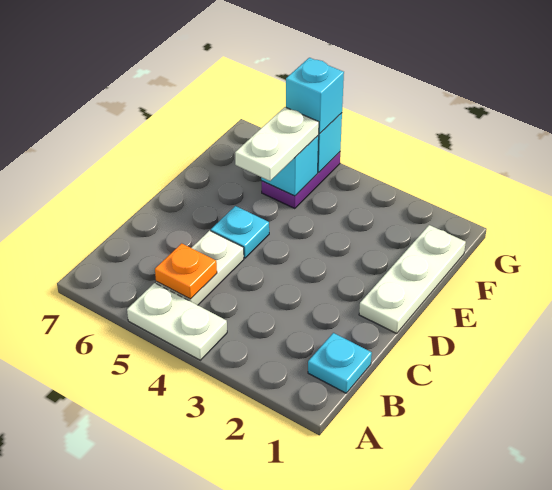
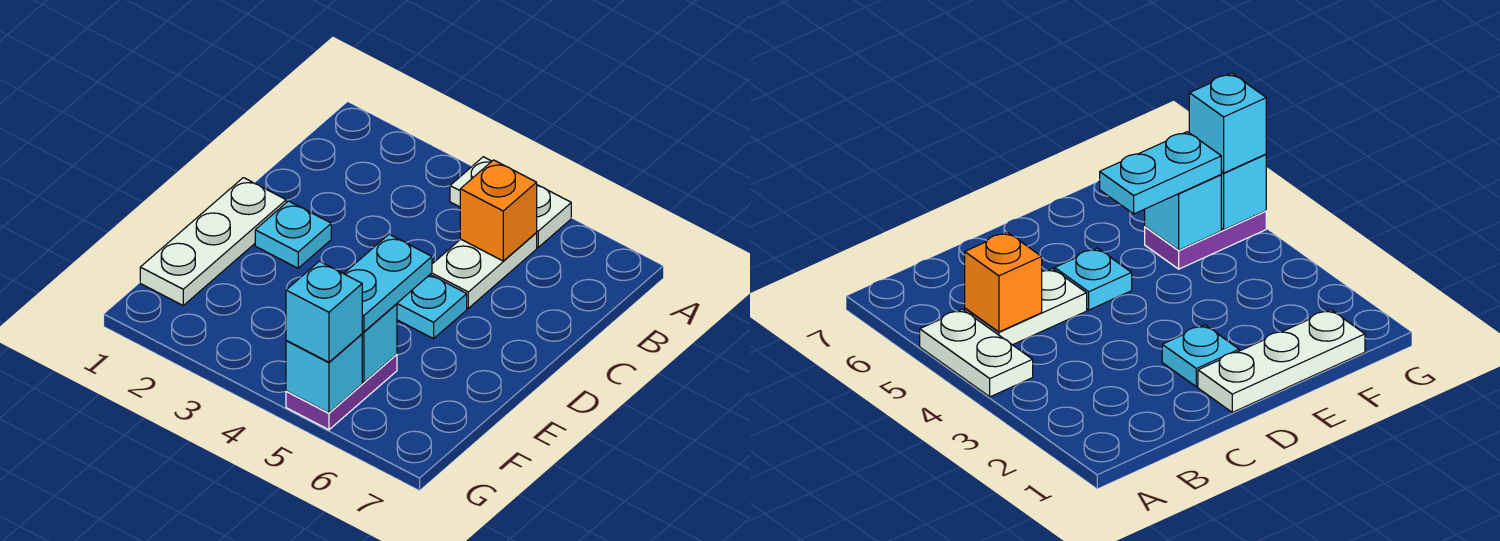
cyan 1x1 plate [308,333,372,393] -> cyan 1x1 plate moved to [255,201,331,268]
orange 1x1 plate [155,243,217,299] -> orange 1x1 brick [460,160,537,261]
white 1x2 plate [235,107,319,181] -> cyan 1x2 plate [344,234,432,332]

